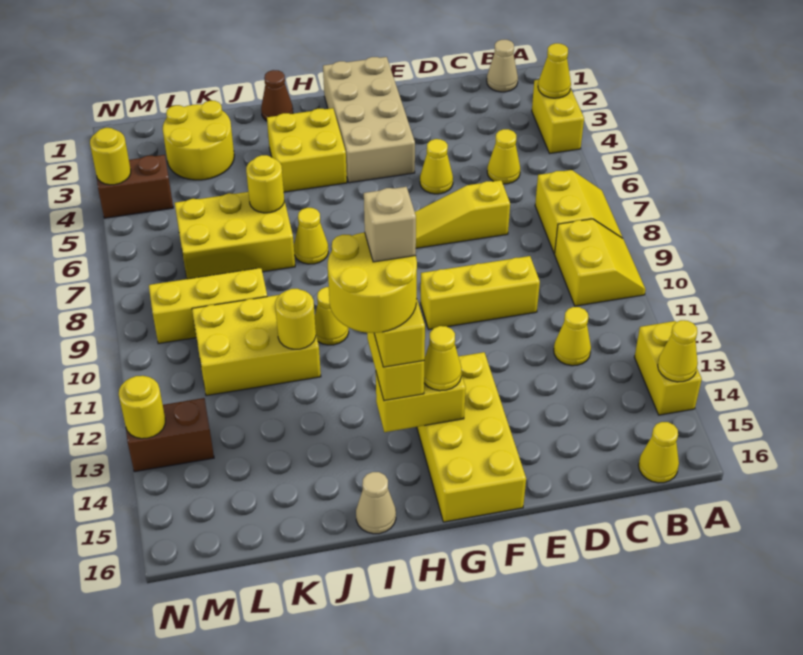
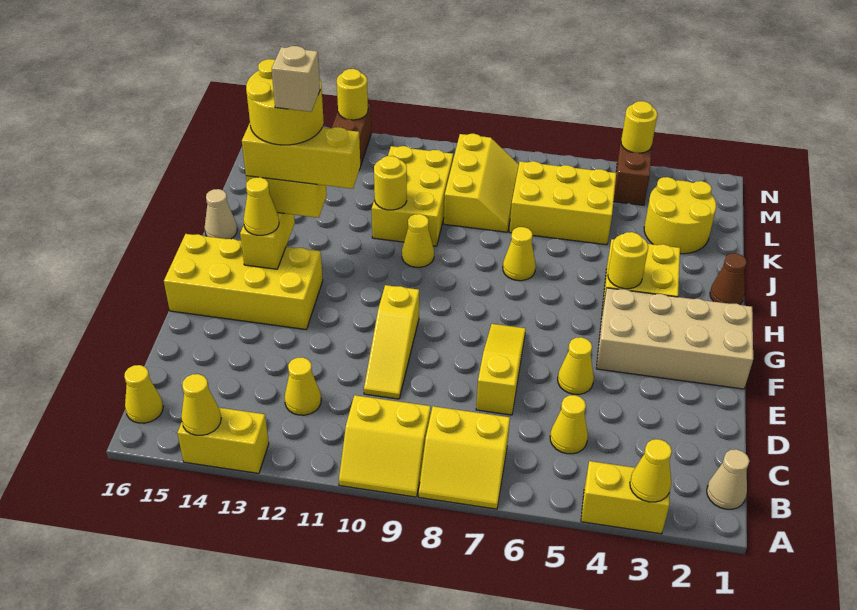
yellow 1x3 brick [421,256,540,330] -> yellow 1x3 slope [364,285,419,399]
yellow 2x3 brick [175,192,295,279] -> yellow 2x3 brick turned to [509,161,616,245]
yellow 1x1 round brick [246,155,284,213] -> yellow 1x1 round brick moved to [608,232,648,289]

